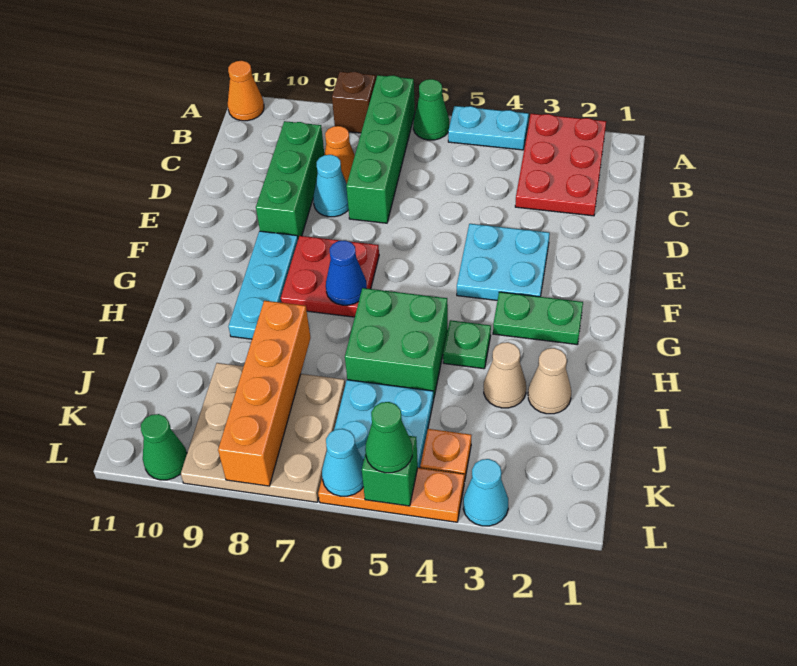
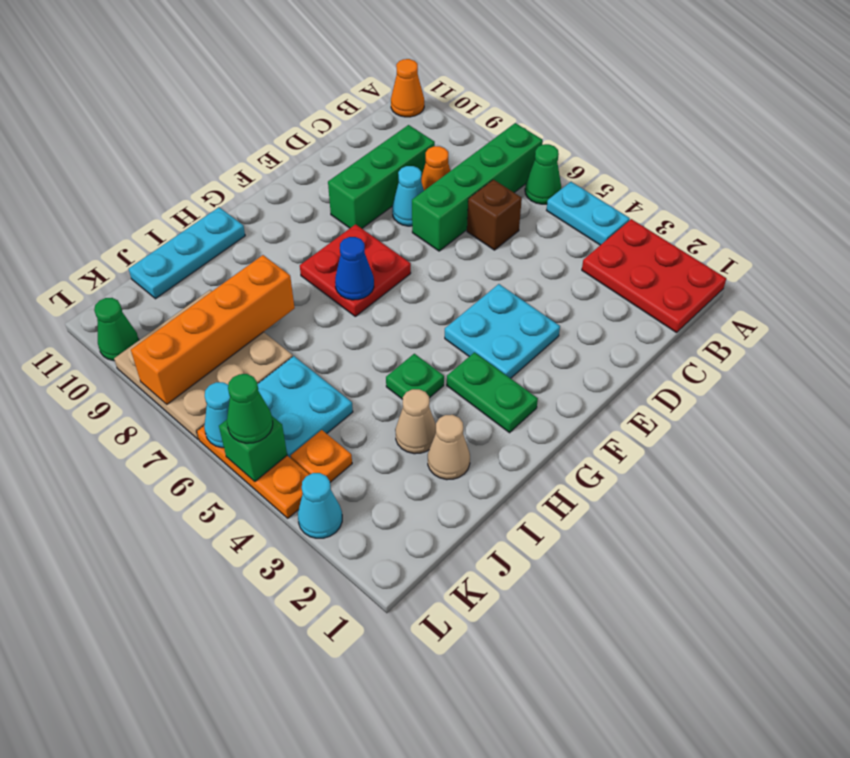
red 2x3 plate [515,114,606,216] -> red 2x3 plate turned to [582,219,726,333]
brown 1x1 brick [332,72,376,133] -> brown 1x1 brick moved to [467,180,522,250]
cyan 1x3 plate [228,231,298,339] -> cyan 1x3 plate moved to [129,207,245,299]
green 2x2 brick [345,288,448,399] -> none

